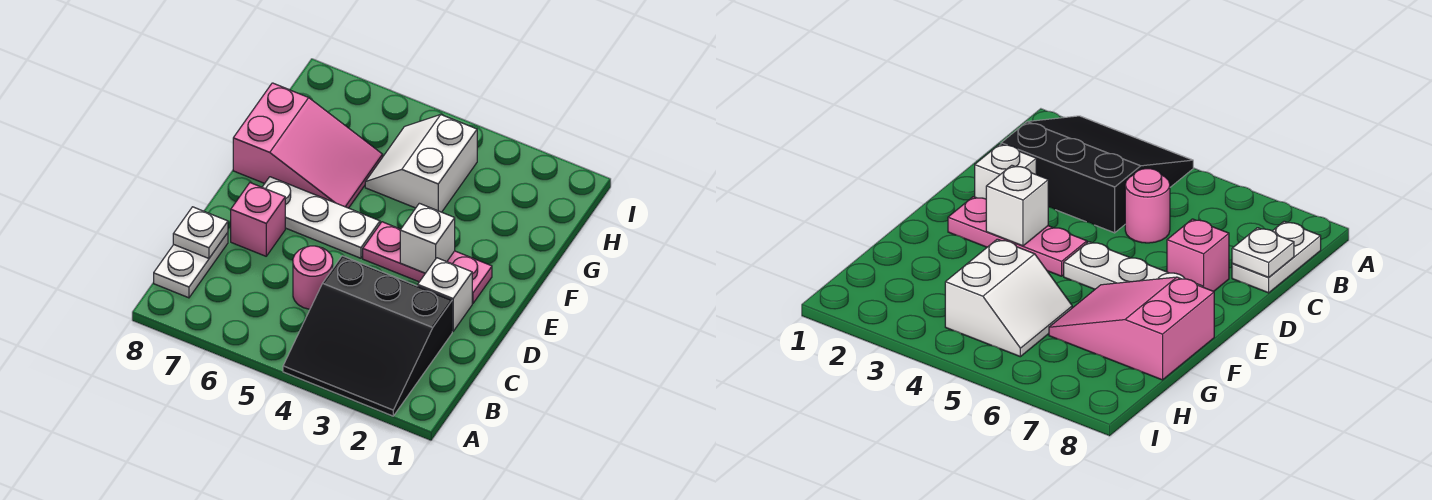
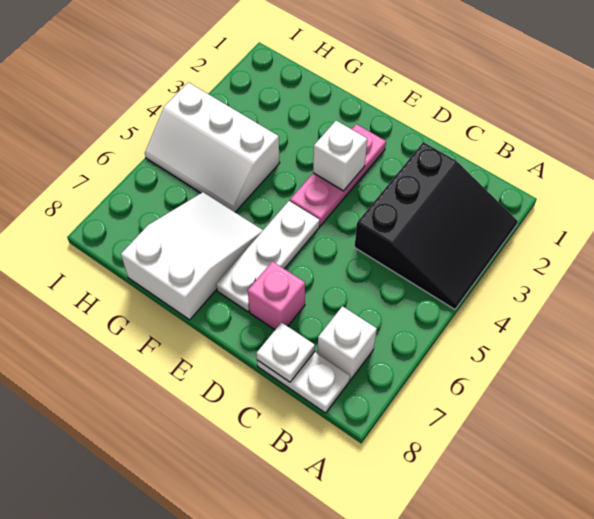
pink 1x1 round brick [293,246,333,309] -> none
white 1x1 brick [418,258,472,332] -> white 1x1 brick moved to [317,306,377,380]
pink 2x3 slope [233,83,383,208] -> white 2x3 slope [121,192,263,320]
white 2x2 slope [365,115,477,212] -> white 2x3 slope [145,82,280,212]

